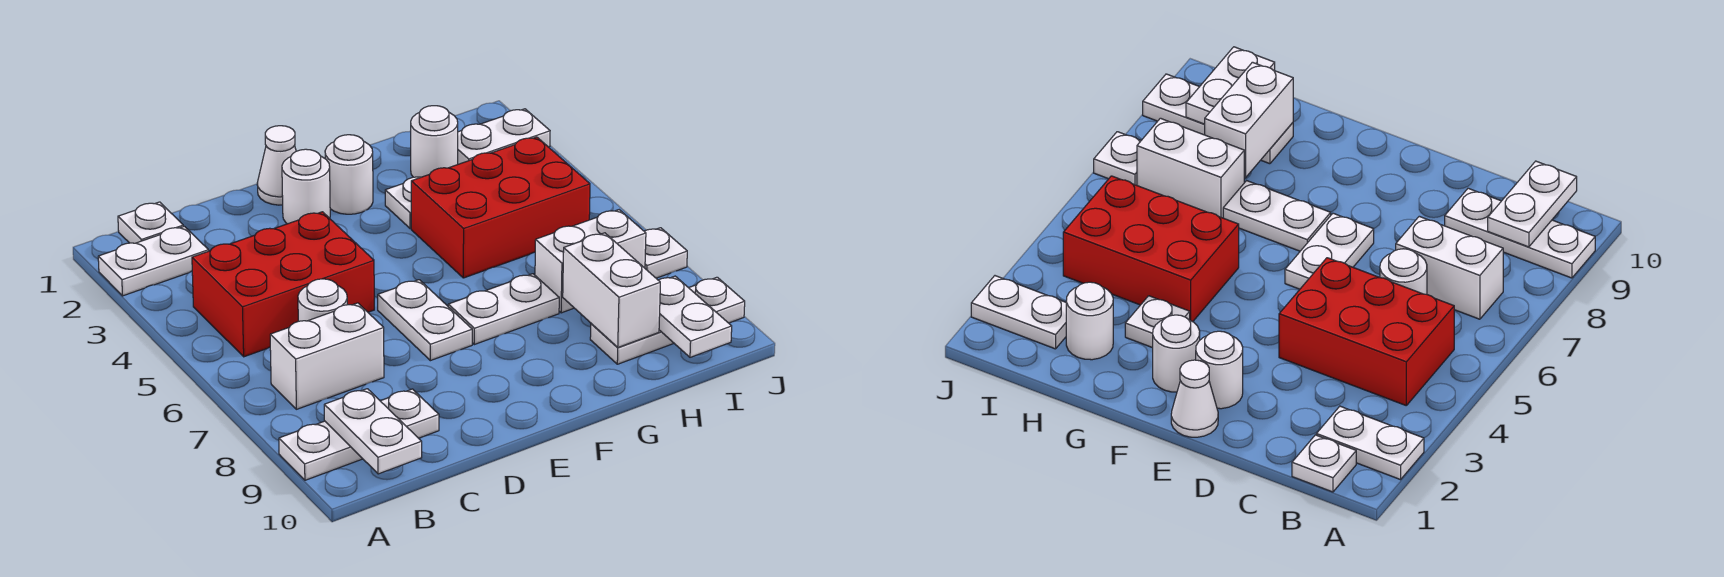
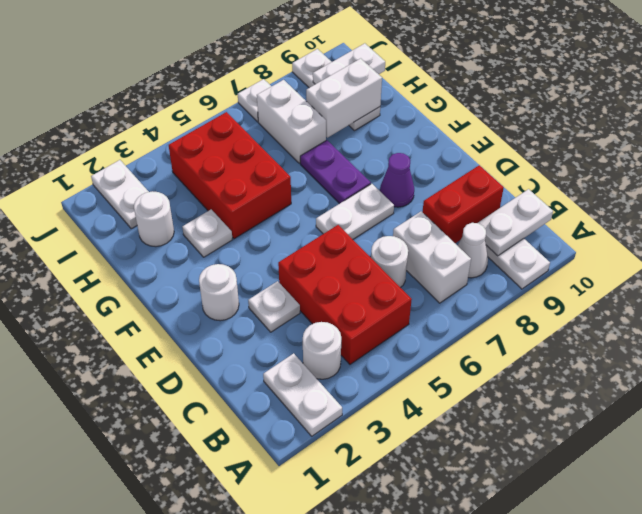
white 1x1 plate [118,202,183,243] -> white 1x1 plate moved to [248,281,300,332]
none -> red 1x2 brick [423,165,504,243]
white 1x1 cone [257,126,296,205] -> white 1x1 cone moved to [458,223,488,278]
none -> purple 1x1 cone [380,153,414,207]
white 1x1 round brick [325,135,373,214] -> white 1x1 round brick moved to [303,322,341,379]
white 1x2 plate [448,274,559,345] -> purple 1x2 plate [300,140,371,204]

